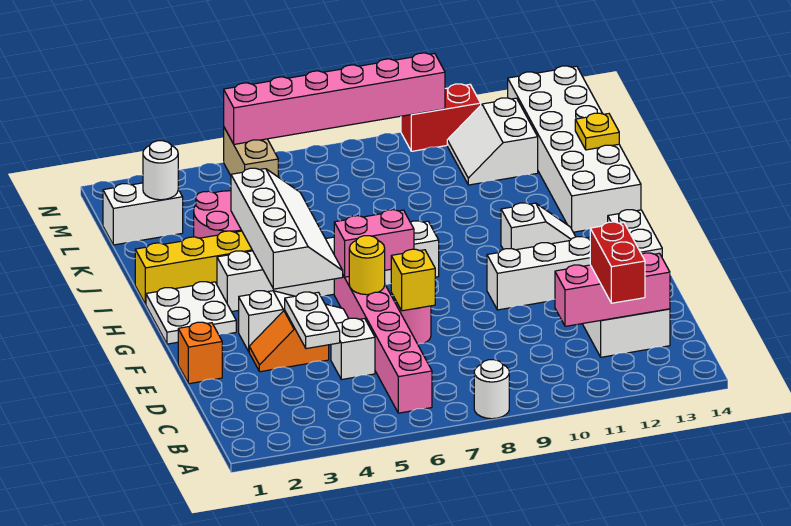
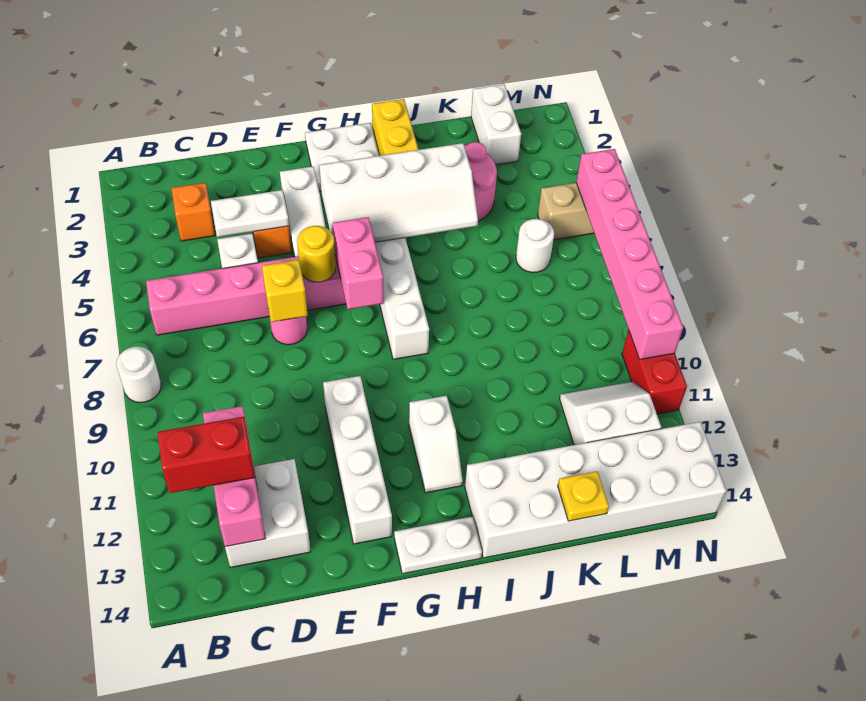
orange 1x1 brick [178,322,222,384] -> orange 1x1 brick moved to [171,183,215,241]
white 1x1 round brick [143,141,178,200] -> white 1x1 round brick moved to [516,219,554,273]

